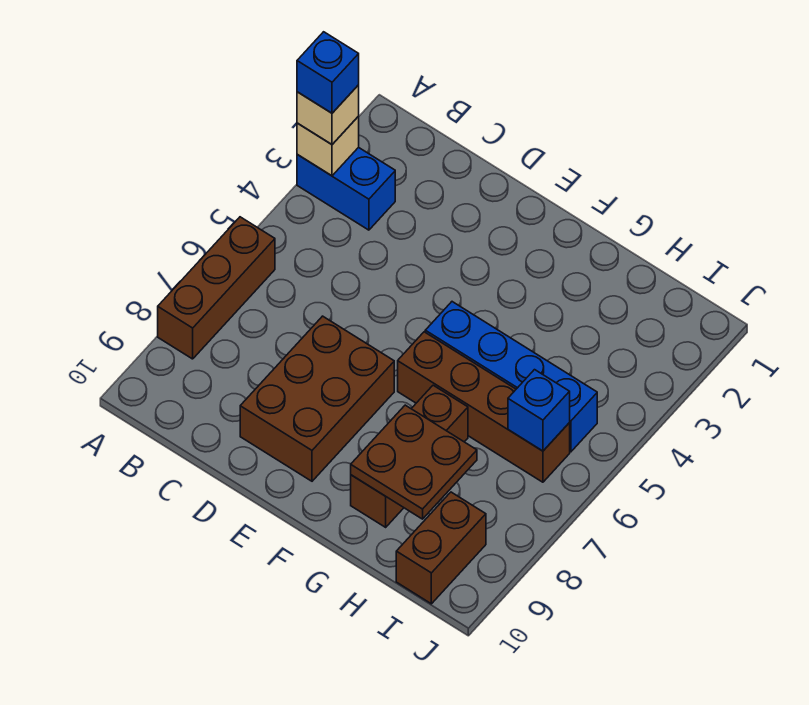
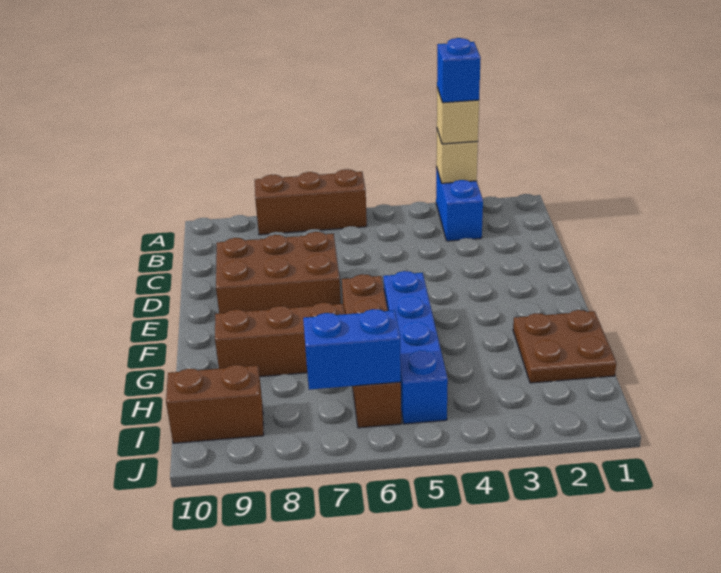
brown 2x2 plate [351,405,477,519] -> brown 2x2 plate moved to [513,310,616,383]
blue 1x1 brick [508,370,570,451] -> blue 1x2 brick [303,309,401,390]

